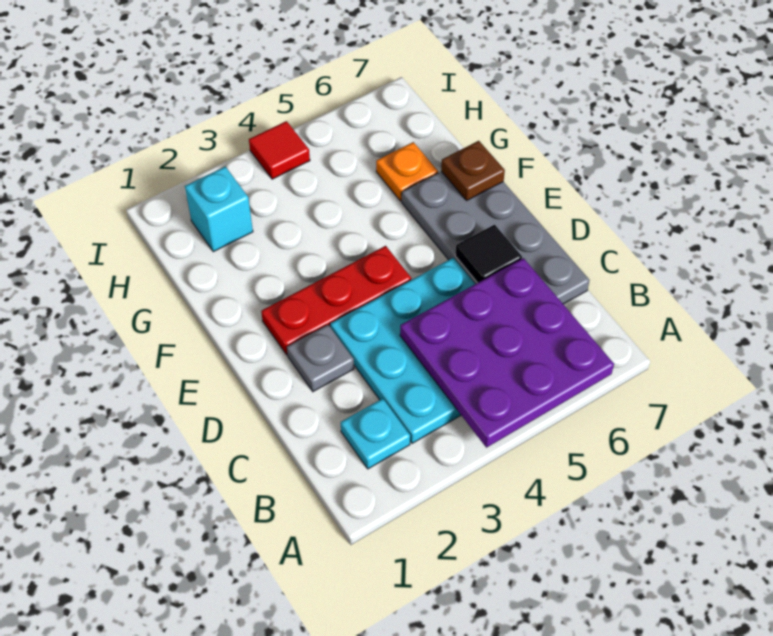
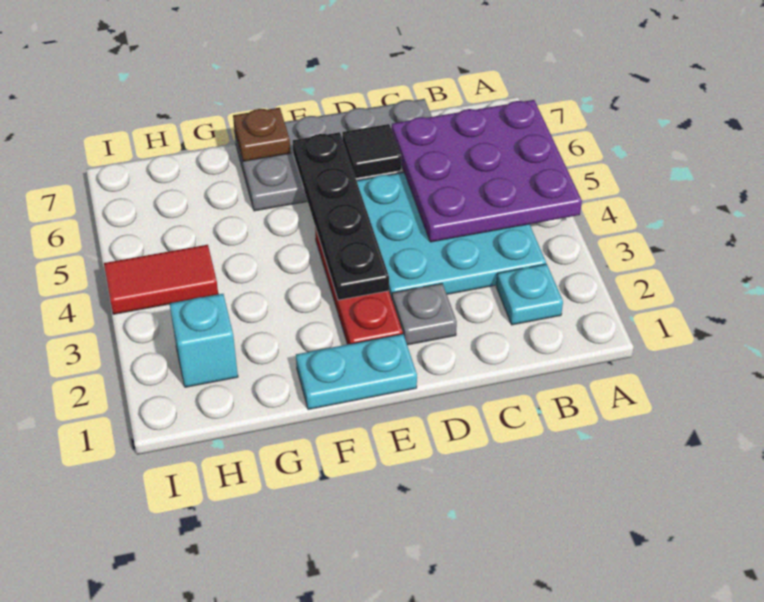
none -> cyan 1x2 plate [296,334,417,410]
none -> black 1x4 plate [293,132,389,300]
orange 1x1 plate [376,142,438,201] -> none
red 1x1 tile [249,121,310,179] -> red 1x2 tile [104,245,218,314]

